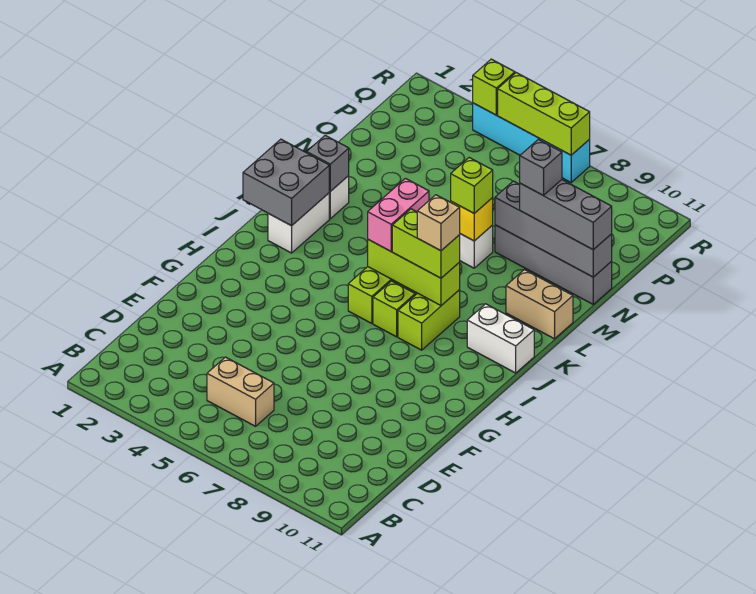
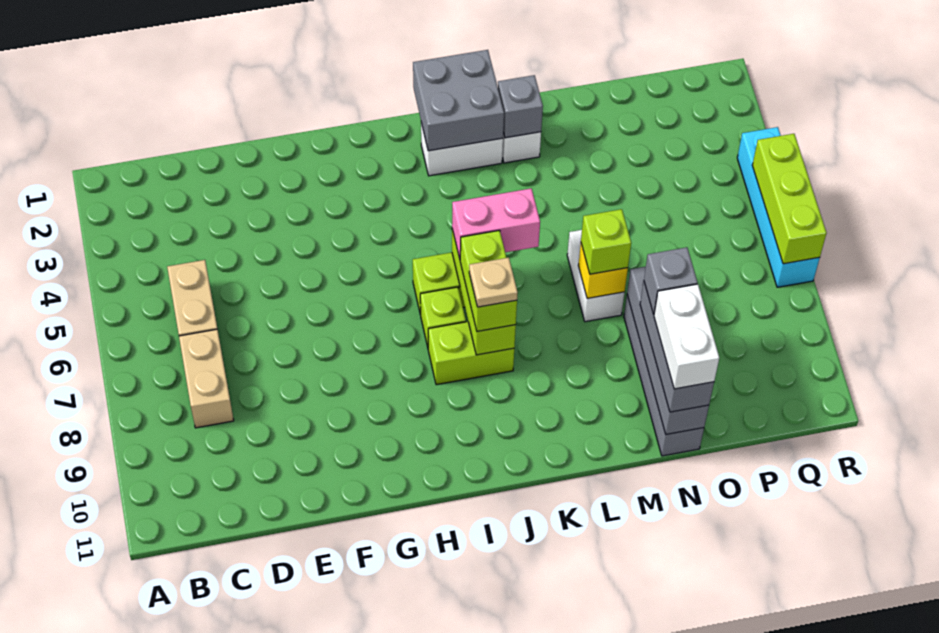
tan 1x1 brick [417,195,460,251] -> tan 1x1 plate [469,258,518,307]
white 1x2 brick [467,304,534,373] -> white 1x2 brick moved to [654,284,719,389]
tan 1x2 brick [506,270,573,339] -> tan 1x2 brick moved to [179,329,234,428]
lime 1x1 brick [473,59,515,115] -> none

